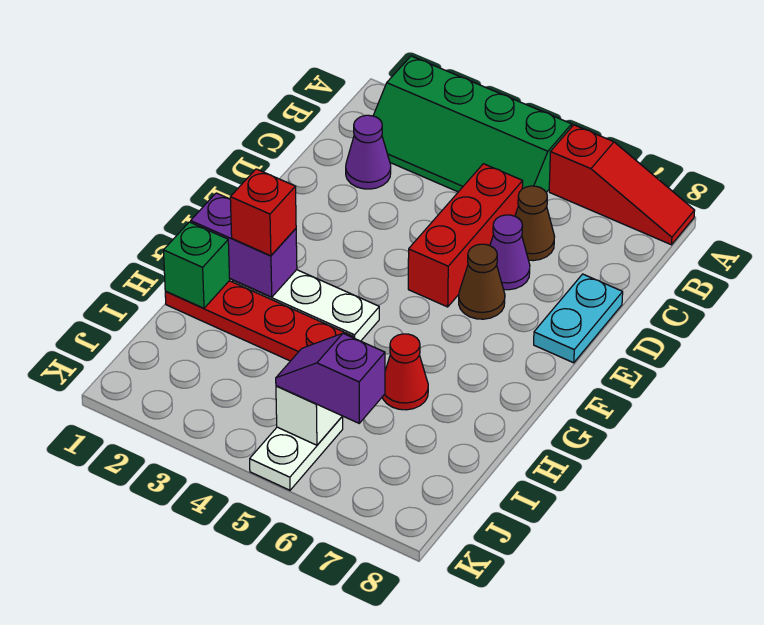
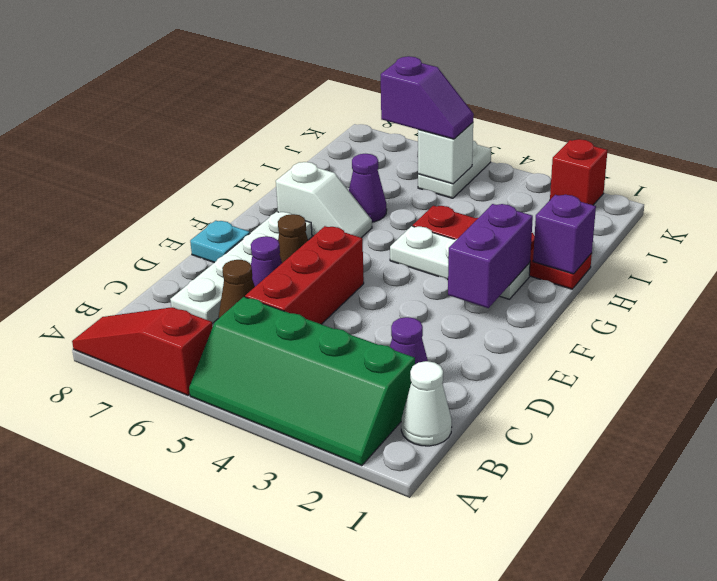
green 2x4 slope [373,56,572,192] -> green 2x4 slope turned to [189,297,415,466]
none -> white 1x1 cone [401,361,452,446]
none -> white 1x4 plate [170,212,312,323]
cyan 1x2 plate [534,274,623,363] -> cyan 1x1 plate [190,221,250,263]
purple 1x2 brick [191,193,297,297] -> purple 1x2 brick turned to [448,204,533,308]
red 1x1 brick [230,169,296,256] -> red 1x1 brick moved to [550,139,608,205]
none -> white 1x2 slope [276,162,372,238]
green 1x1 brick [164,222,230,308] -> purple 1x1 brick [533,195,596,274]
red 1x1 cone [382,334,428,410] -> purple 1x1 cone [349,154,387,222]

